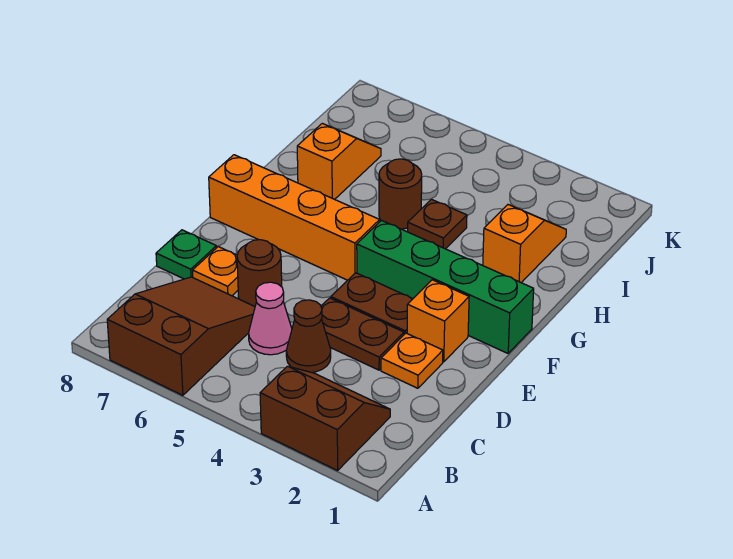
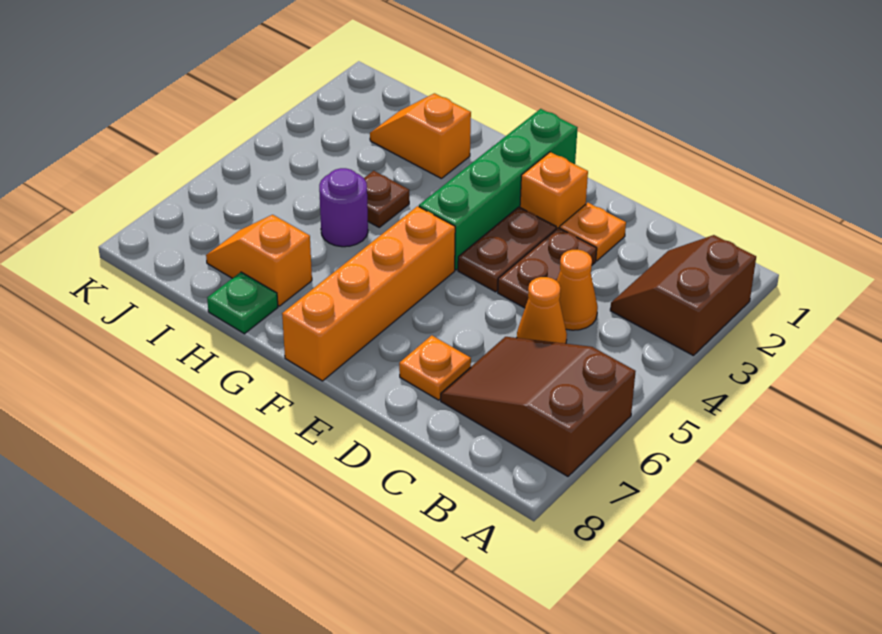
brown 1x1 cone [286,300,331,372] -> orange 1x1 cone [557,250,598,330]
pink 1x1 cone [249,282,292,355] -> orange 1x1 cone [517,277,567,344]
brown 1x1 round brick [237,240,282,306] -> none
green 1x1 plate [156,230,216,279] -> green 1x1 plate moved to [207,272,278,334]
brown 1x1 round brick [379,159,422,229] -> purple 1x1 round brick [319,168,368,247]

